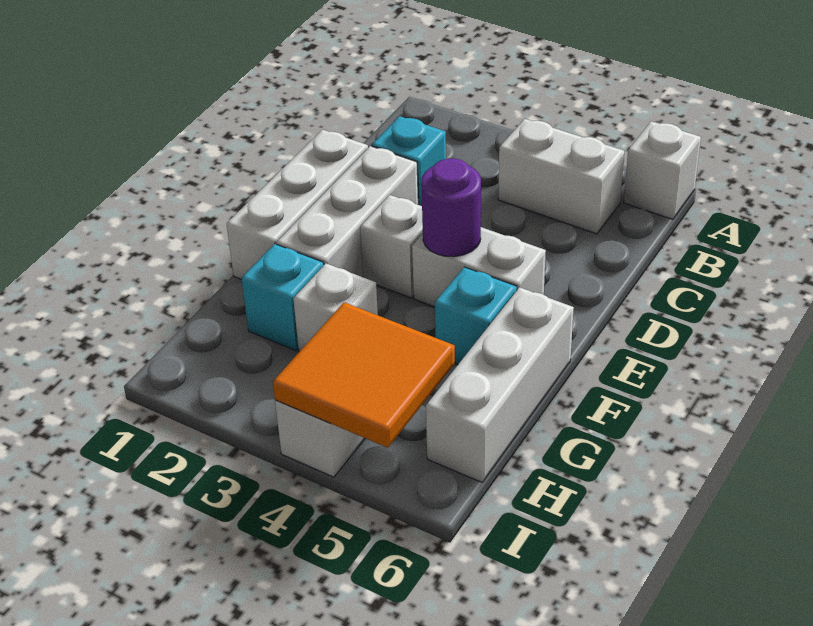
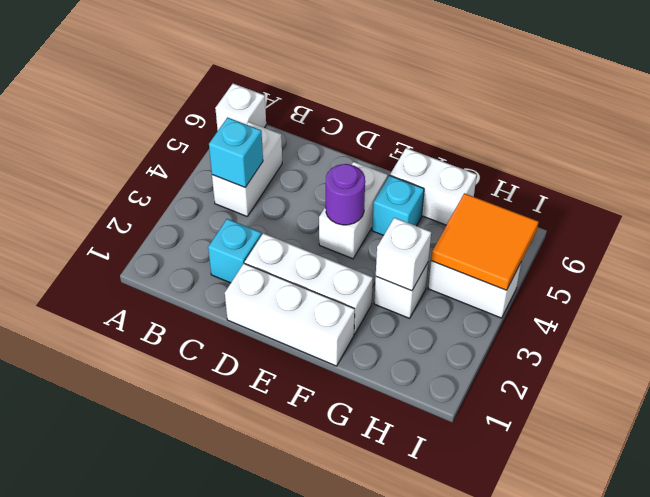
white 1x1 brick [360,195,423,298] -> white 1x1 brick moved to [376,218,431,291]
white 1x3 brick [426,287,574,482] -> white 1x2 brick [390,148,477,225]
cyan 1x1 brick [241,244,324,350] -> cyan 1x1 brick moved to [209,117,263,187]

